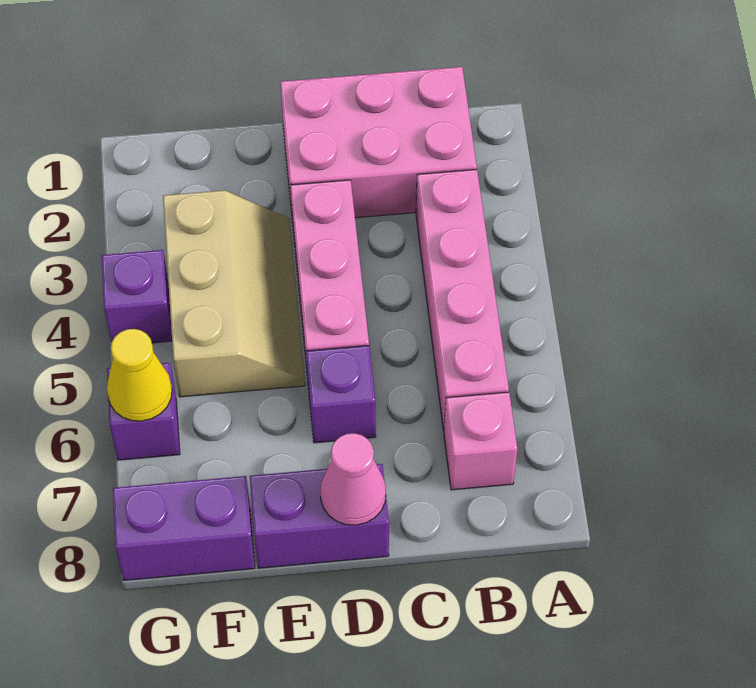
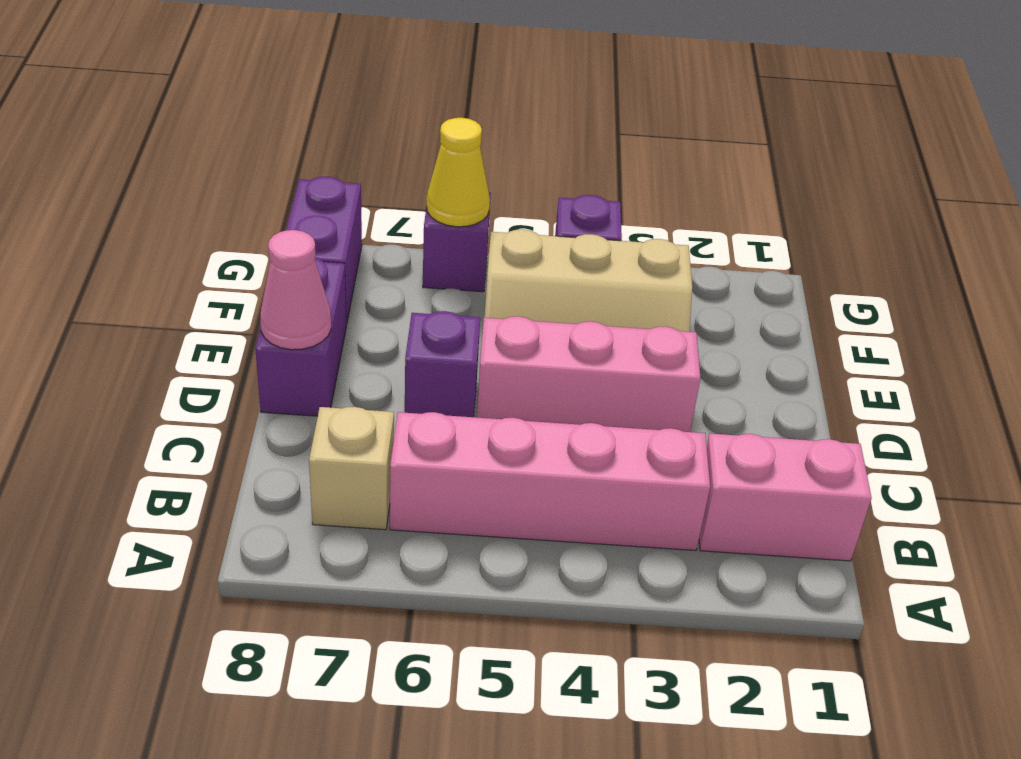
pink 2x3 brick [280,67,477,223] -> pink 1x2 brick [699,433,872,561]
pink 1x1 brick [444,392,517,490] -> tan 1x1 brick [309,407,394,530]

